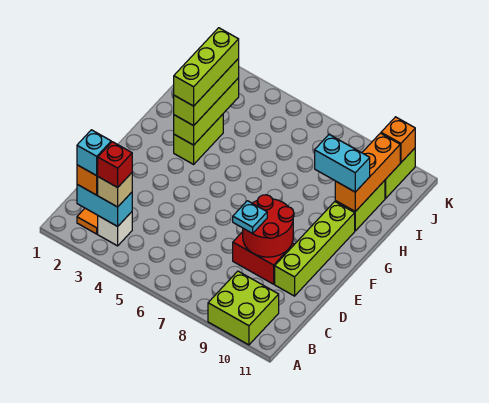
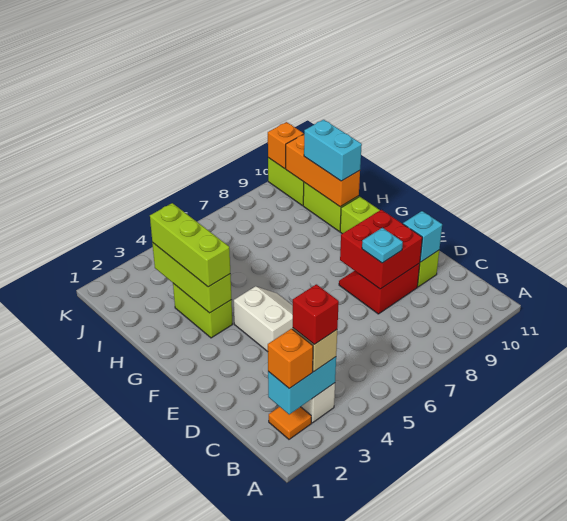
lime 2x2 brick [208,271,279,345] -> none
cyan 1x1 brick [77,130,111,176] -> cyan 1x1 brick moved to [403,211,442,262]
red 2x2 round brick [243,195,294,257] -> red 2x2 brick [340,210,422,289]
none -> white 2x2 slope [234,286,293,352]
lime 1x3 brick [174,28,239,106] -> none
cyan 1x2 brick [315,135,370,192] -> cyan 1x2 brick turned to [304,120,362,181]

